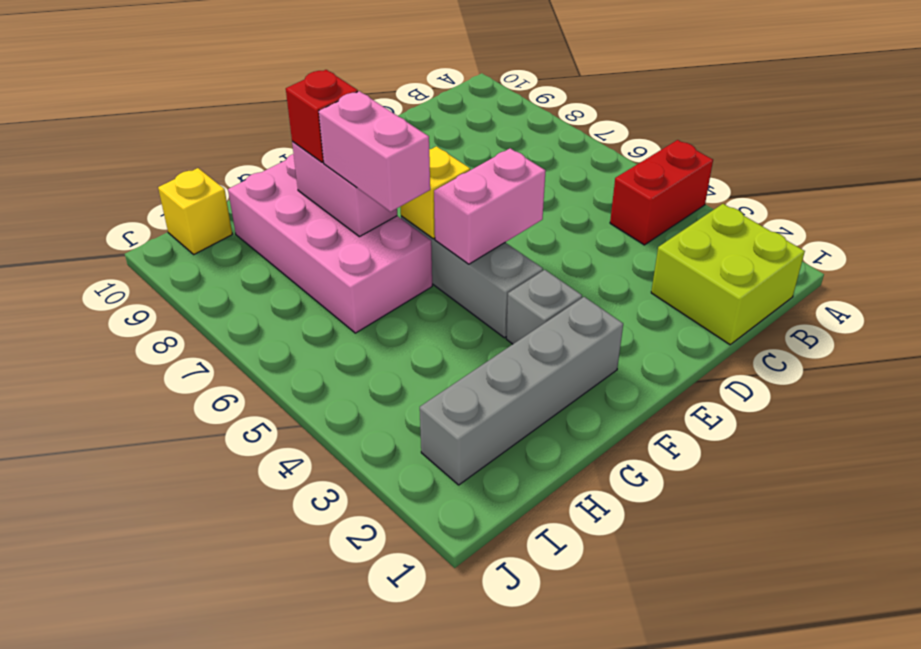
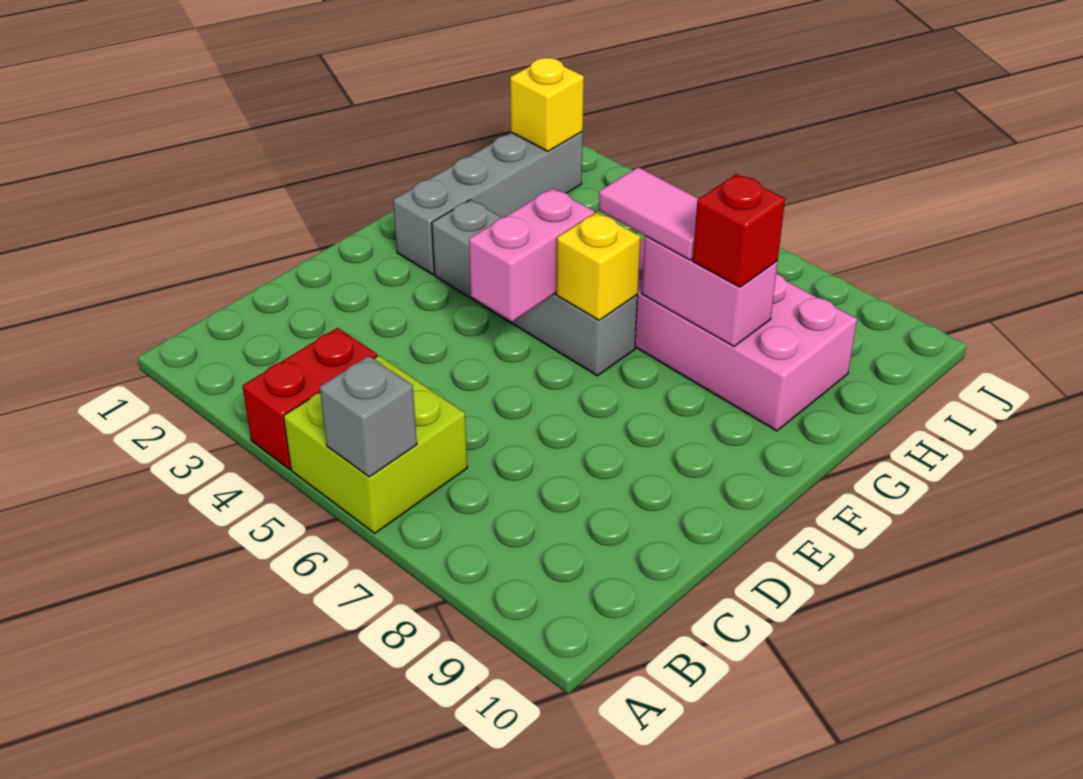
none -> grey 1x1 brick [320,356,417,477]
lime 2x2 brick [651,204,805,345] -> lime 2x2 brick moved to [284,356,467,533]
pink 1x2 brick [319,91,430,212] -> pink 1x2 tile [599,167,699,260]
yellow 1x1 brick [158,168,232,254] -> yellow 1x1 brick moved to [510,58,584,151]

